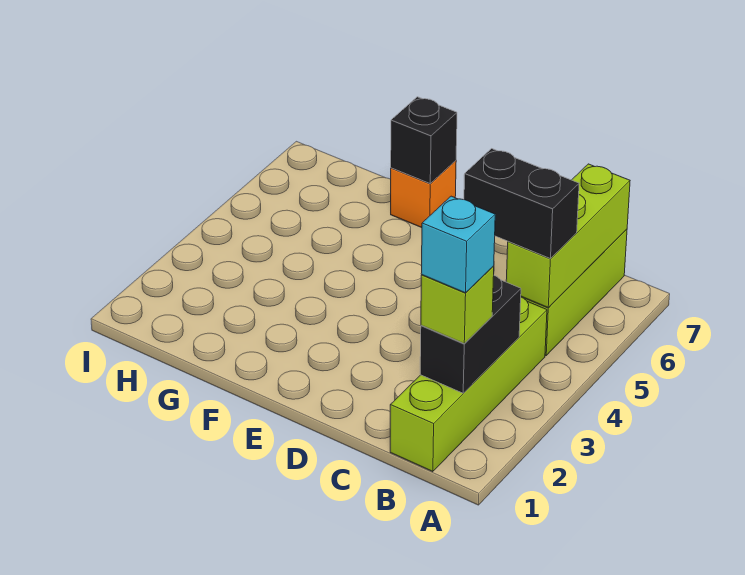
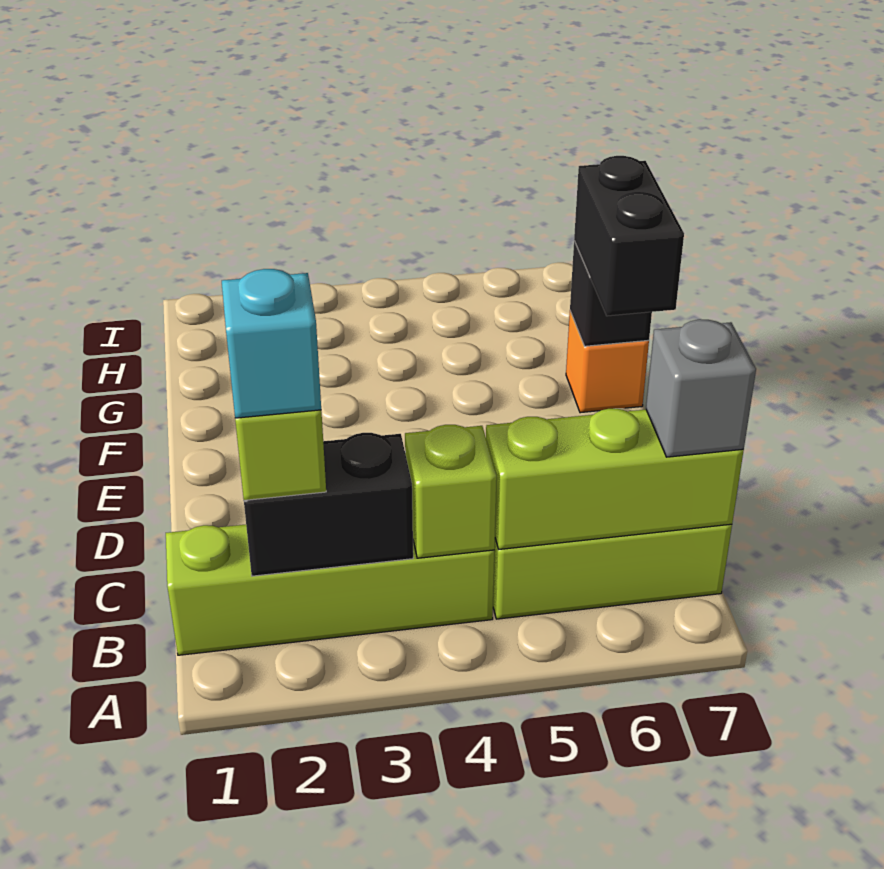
none -> lime 1x1 brick [405,425,497,558]
black 1x2 brick [464,149,579,259] -> black 1x2 brick moved to [574,156,684,316]
none -> grey 1x1 brick [646,319,756,457]

